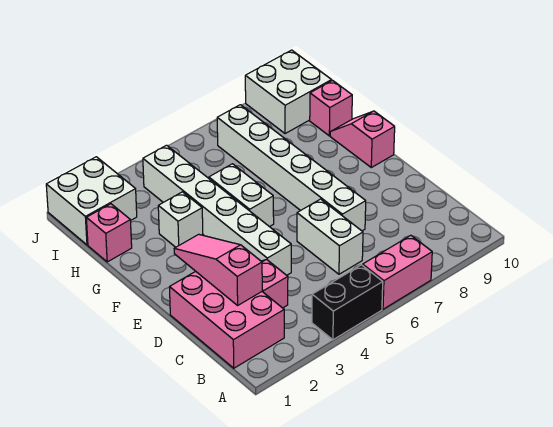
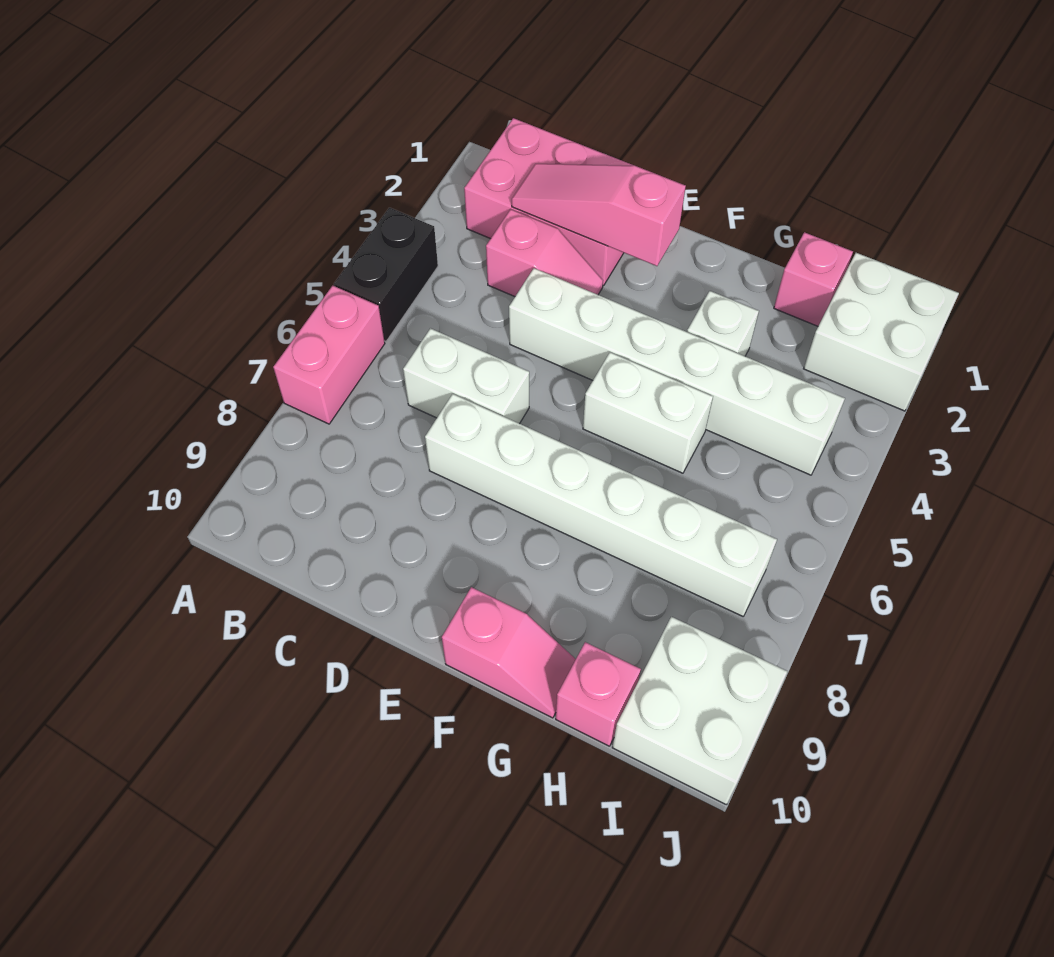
pink 1x3 slope [174,234,262,305] -> pink 1x3 slope turned to [512,164,686,266]

